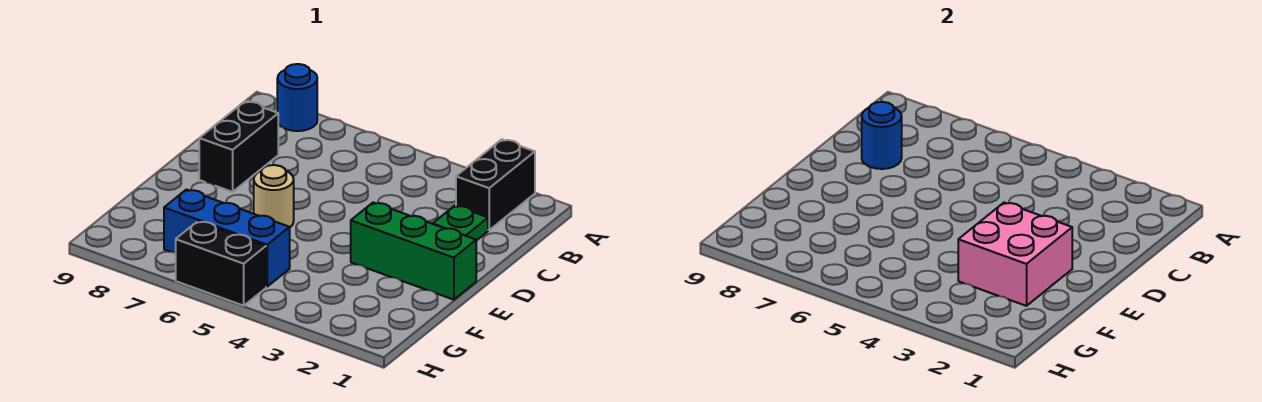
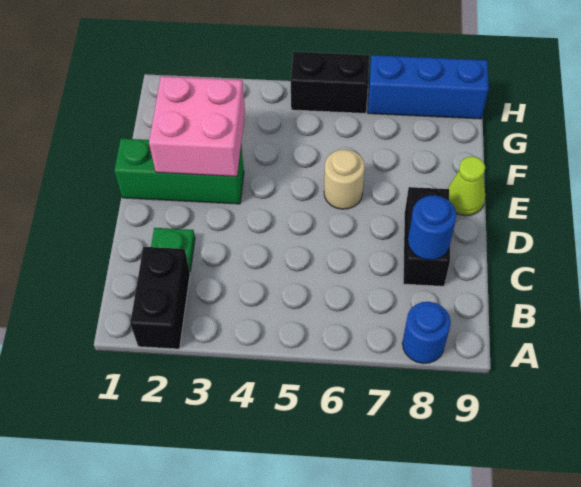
none -> lime 1x1 cone [448,156,485,216]
blue 1x3 brick [164,190,290,287] -> blue 1x3 brick moved to [368,55,489,119]

